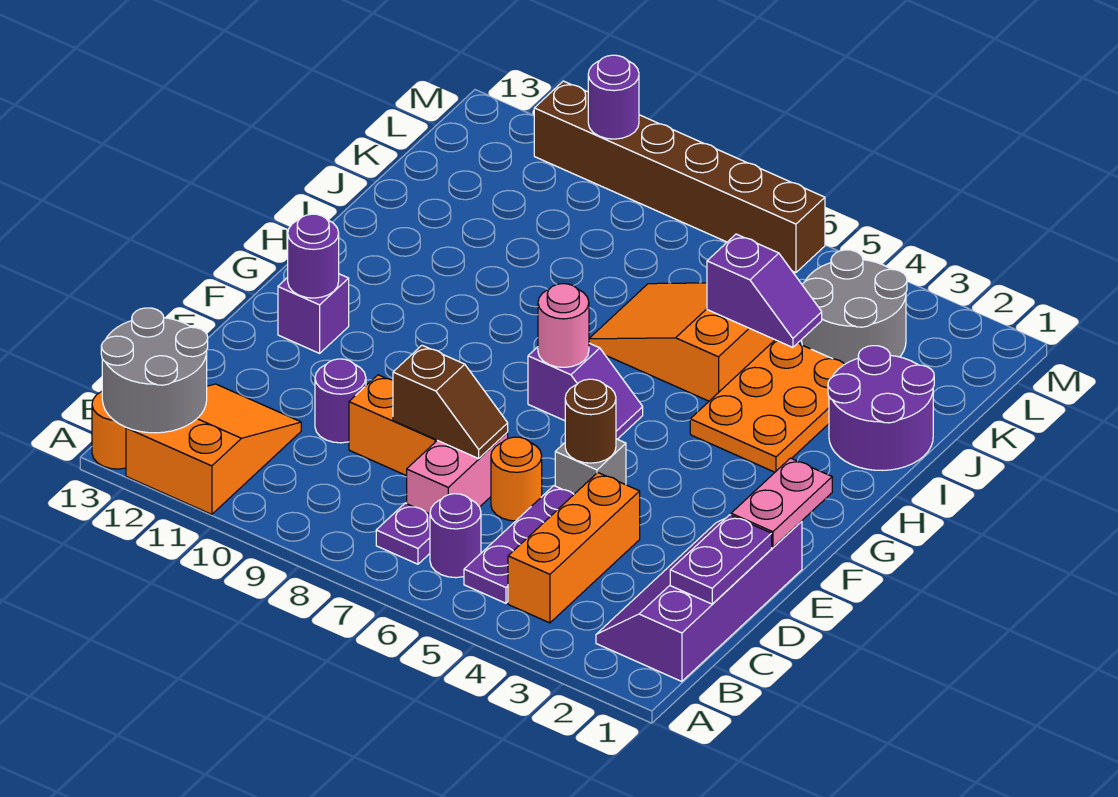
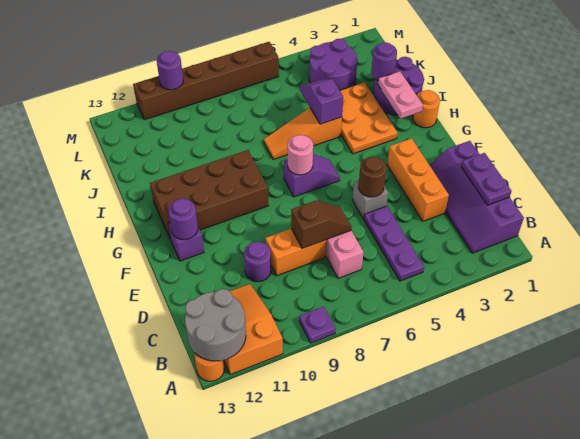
orange 1x3 brick [508,473,640,623] -> orange 1x3 brick moved to [387,138,449,221]
purple 1x1 round brick [430,494,481,578] -> purple 1x1 round brick moved to [371,42,397,80]
purple 1x1 plate [376,503,430,564] -> purple 1x1 plate moved to [299,307,336,343]
orange 1x1 round brick [491,437,542,521] -> orange 1x1 round brick moved to [413,90,440,128]
pink 1x2 plate [731,458,832,548] -> pink 1x2 plate moved to [378,71,423,118]
none -> brown 2x4 brick [150,150,268,240]
orange 2x3 slope [589,283,775,401] -> orange 1x3 slope [264,108,342,159]
purple 1x2 slope [707,234,822,347] -> purple 1x2 slope turned to [300,79,343,124]
grey 2x2 round brick [802,250,907,364] -> purple 2x2 round brick [309,39,357,90]

